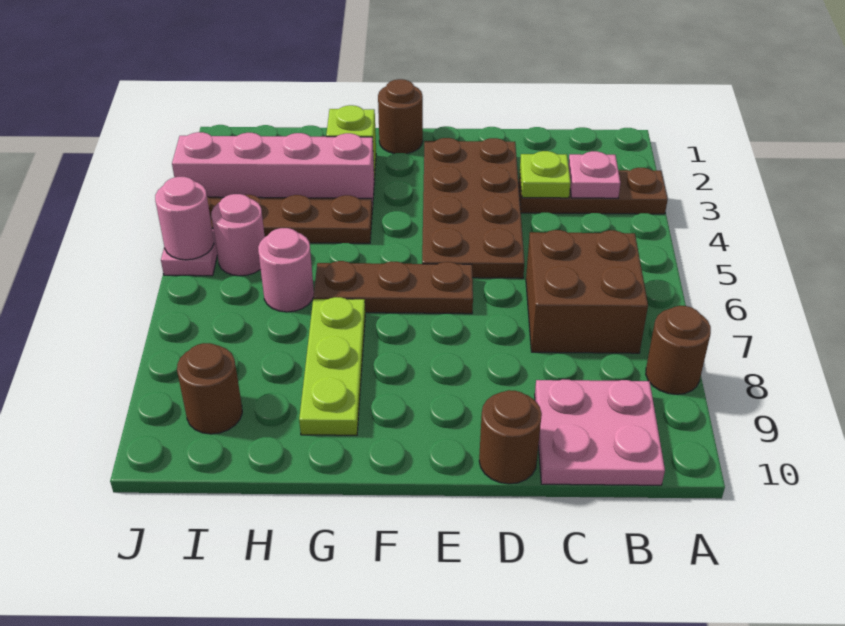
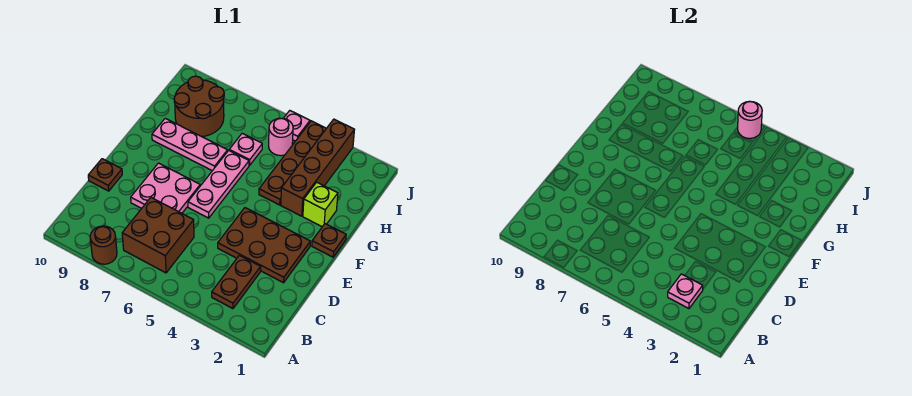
brown 1x3 plate [519,168,668,214] -> brown 1x2 plate [212,255,261,309]
pink 2x2 plate [535,379,665,485] -> pink 2x2 plate moved to [131,163,200,213]
lime 1x1 plate [520,151,571,198] -> none
brown 2x4 plate [422,138,524,278] -> brown 2x3 plate [218,208,310,283]
brown 1x1 round brick [479,390,542,484] -> brown 1x1 plate [88,159,122,191]
brown 1x3 plate [313,261,473,314] -> pink 1x3 plate [188,150,249,218]
brown 1x1 round brick [378,79,423,154] -> brown 1x1 plate [312,224,346,257]
pink 1x4 brick [172,132,374,210] -> brown 1x4 brick [281,119,354,216]
lime 1x3 plate [299,297,365,435] -> pink 1x3 plate [152,118,228,171]
pink 1x1 round brick [258,228,314,312] -> pink 1x1 plate [229,133,262,165]
brown 1x1 round brick [177,343,242,434] -> brown 2x2 round brick [174,76,224,137]

